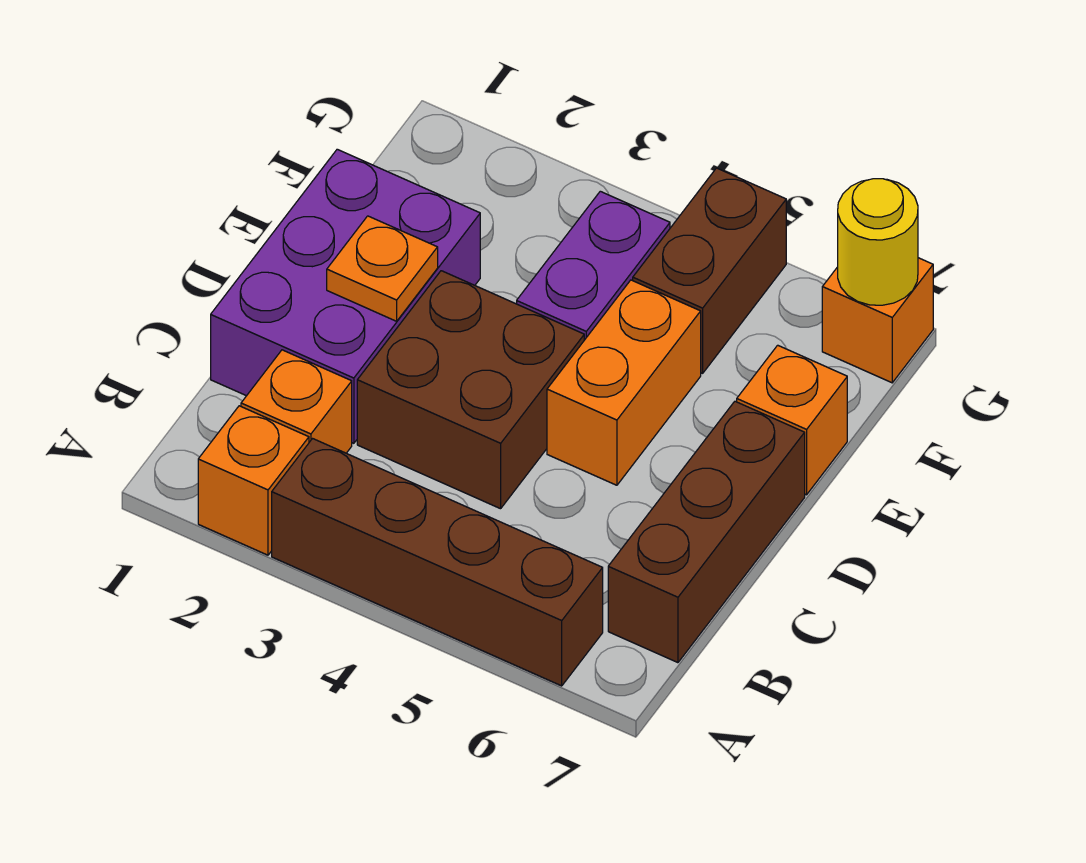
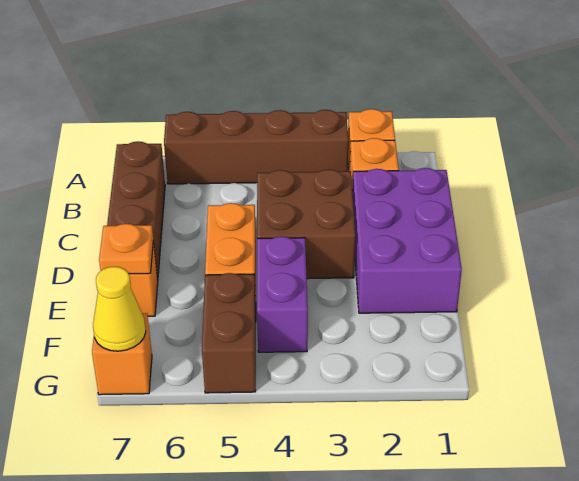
orange 1x1 plate [327,216,438,321] -> orange 1x1 plate moved to [99,224,154,274]
yellow 1x1 round brick [838,179,918,305] -> yellow 1x1 cone [93,267,146,351]

